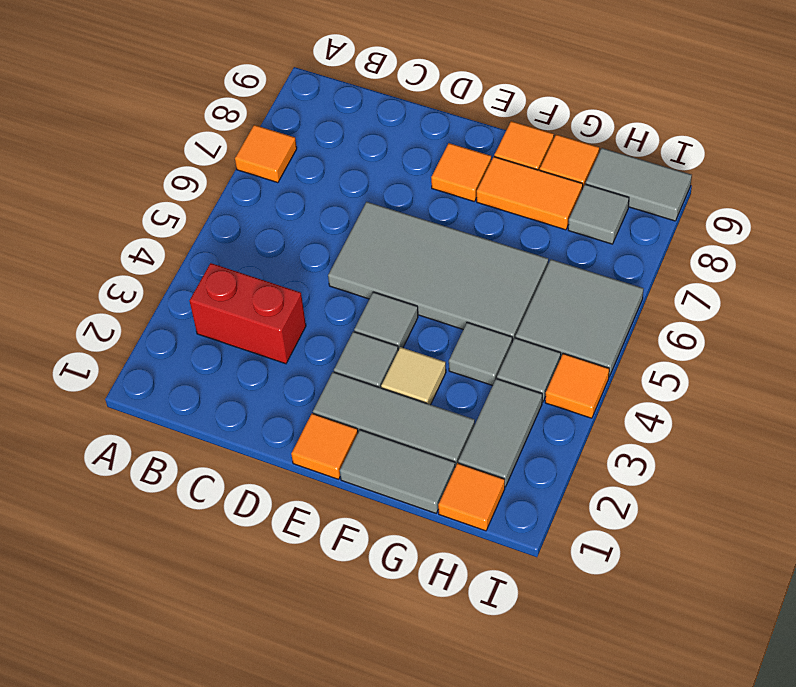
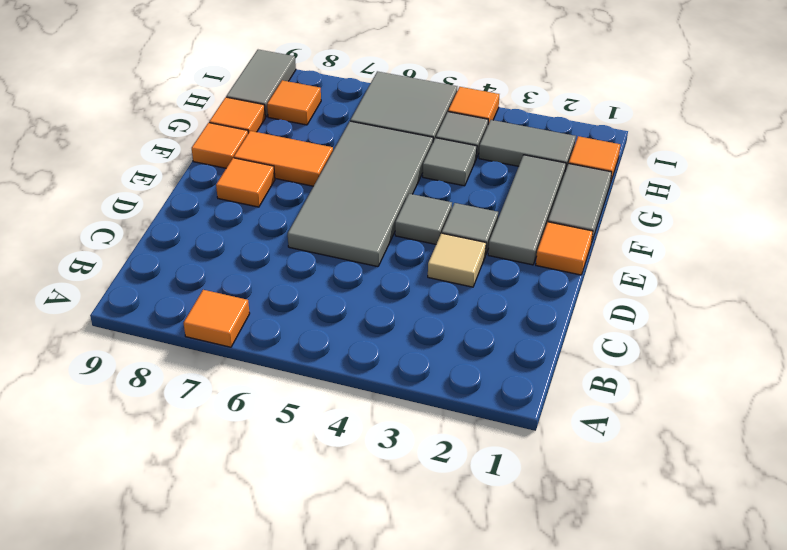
red 1x2 brick [190,263,306,364] -> none
tan 1x1 tile [381,347,446,405] -> tan 1x1 tile moved to [428,233,486,287]
orange 1x2 tile [477,157,583,230] -> orange 1x2 tile turned to [234,131,333,186]
grey 1x1 tile [568,184,629,244] -> orange 1x1 tile [267,80,321,125]

